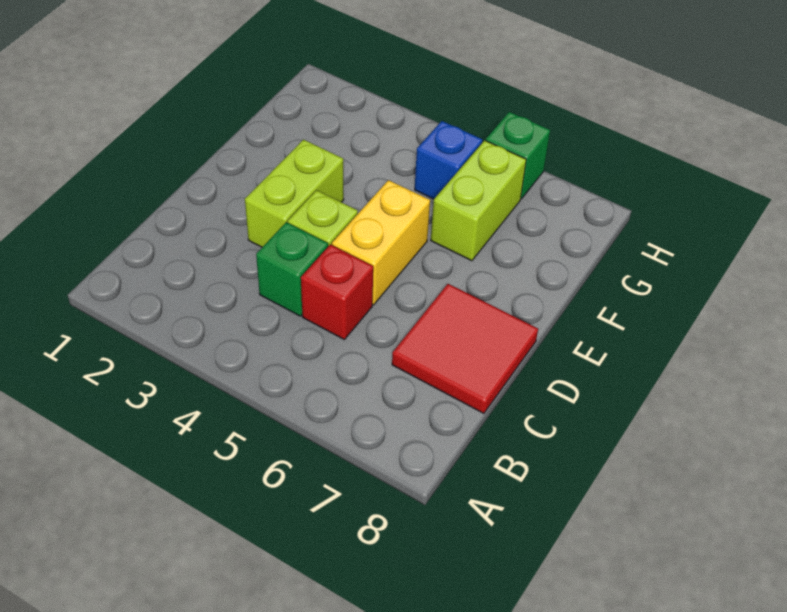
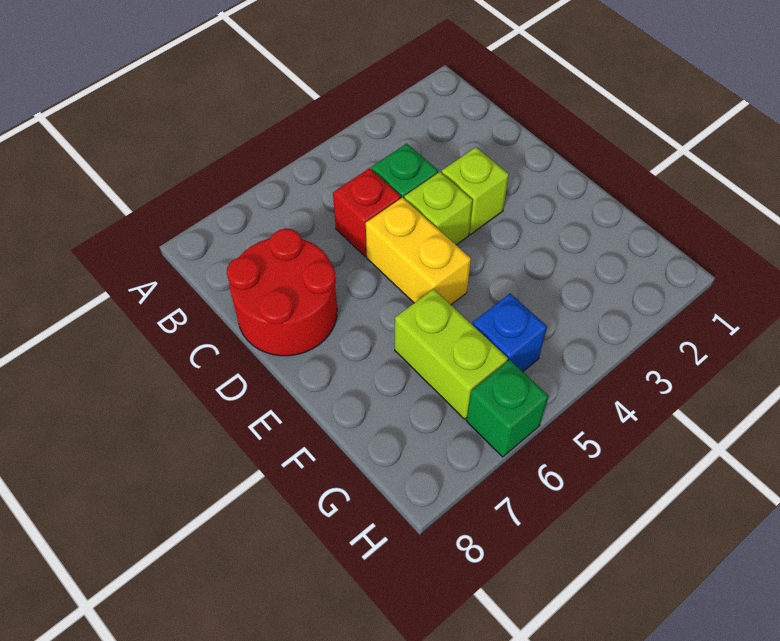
red 2x2 tile [392,284,538,413] -> red 2x2 round brick [227,229,337,356]
lime 1x2 brick [245,140,344,247] -> lime 1x1 brick [441,147,509,235]

